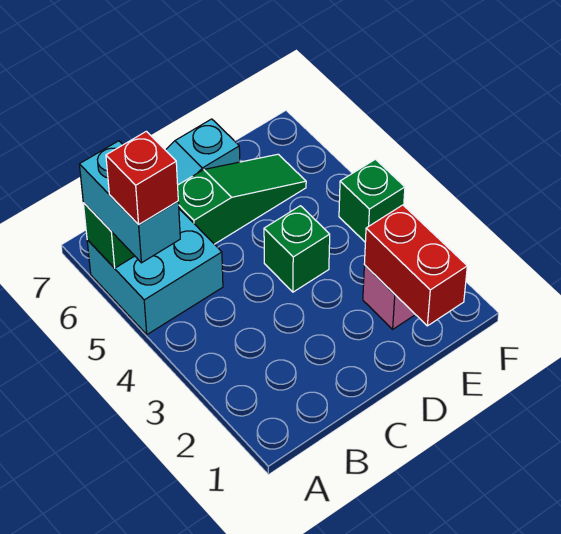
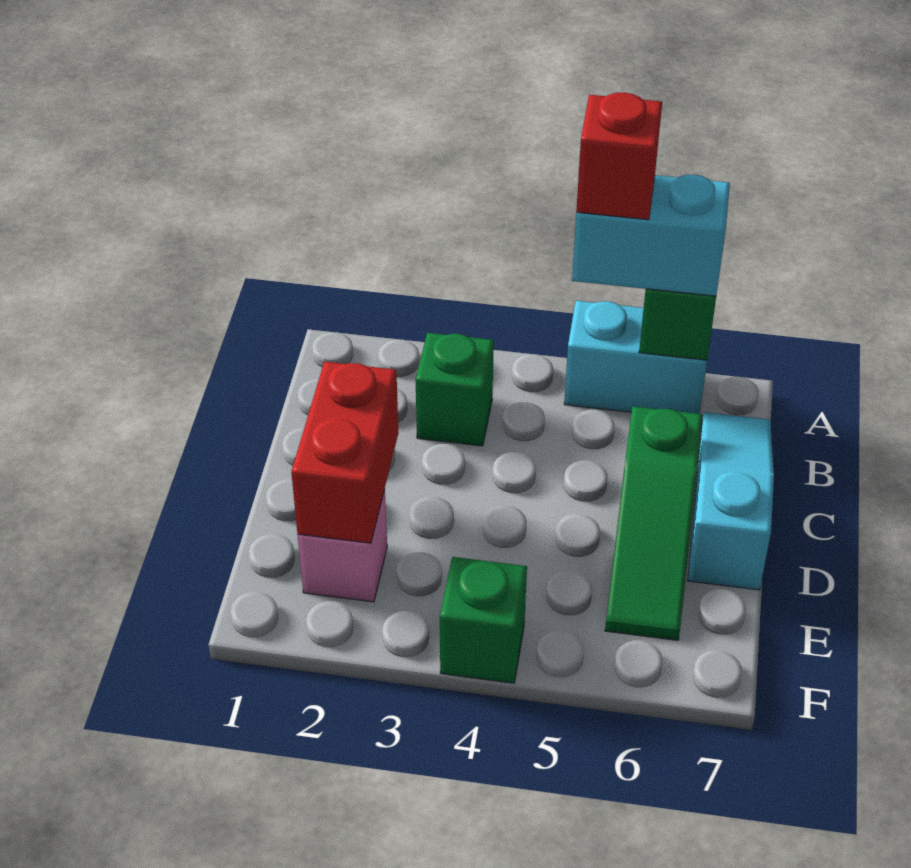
cyan 2x2 brick [87,209,223,335] -> cyan 1x2 brick [564,301,707,414]
green 1x1 brick [264,206,330,292] -> green 1x1 brick moved to [416,333,494,446]
red 1x2 brick [364,205,467,326] -> red 1x2 brick turned to [291,362,399,543]

